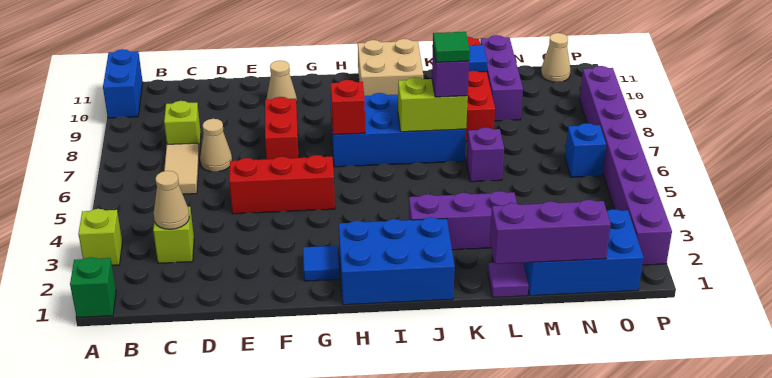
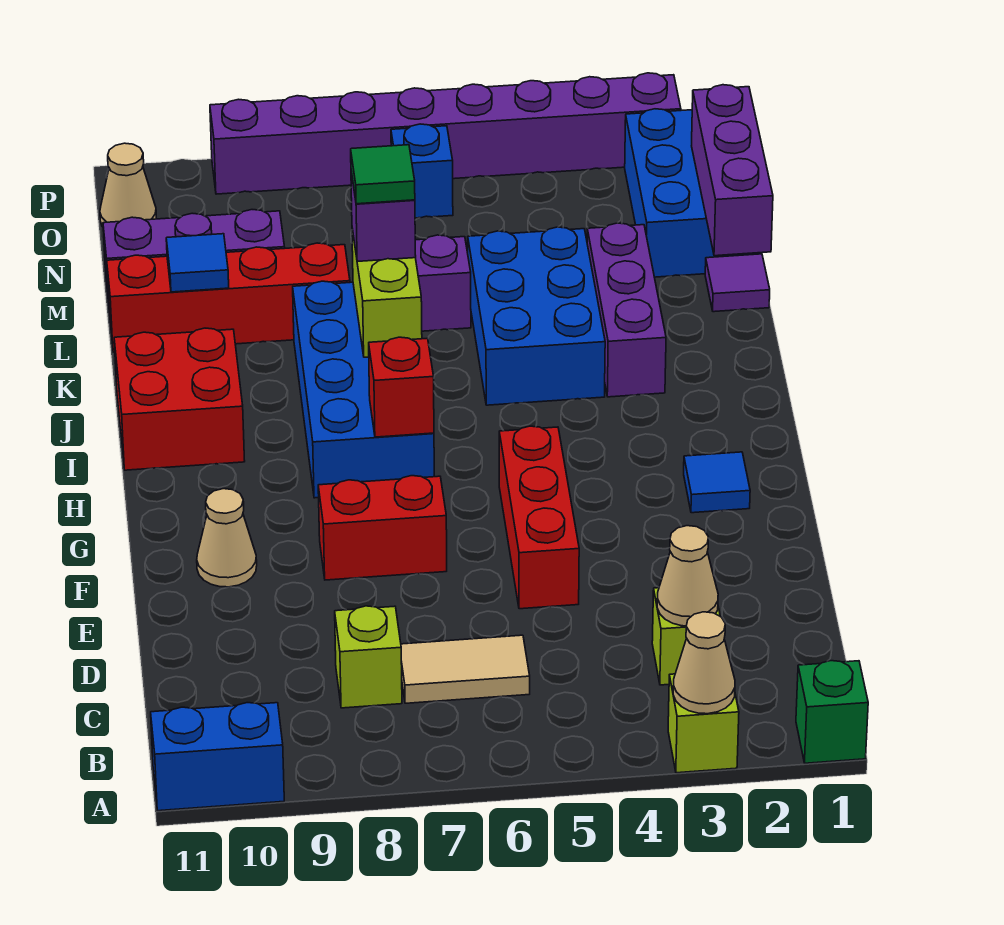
tan 1x1 cone [200,119,232,172] -> tan 1x1 cone moved to [673,612,735,714]
blue 2x3 brick [339,217,455,305] -> blue 2x3 brick moved to [468,227,605,405]
tan 2x2 brick [358,39,423,96] -> red 2x2 brick [114,328,245,470]

